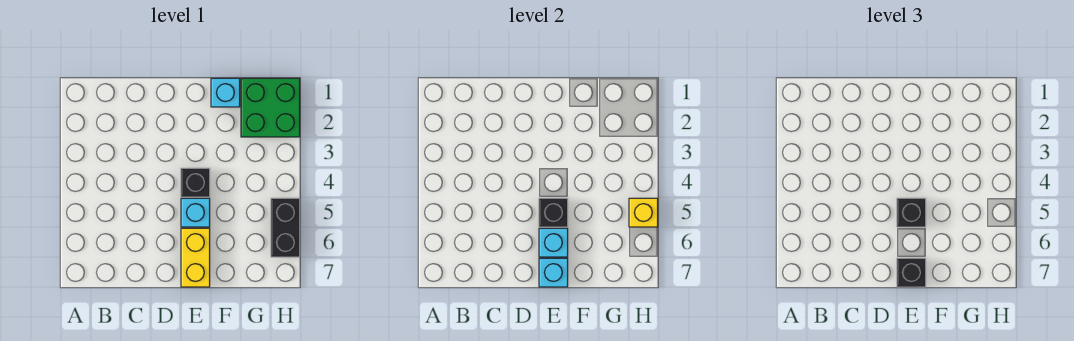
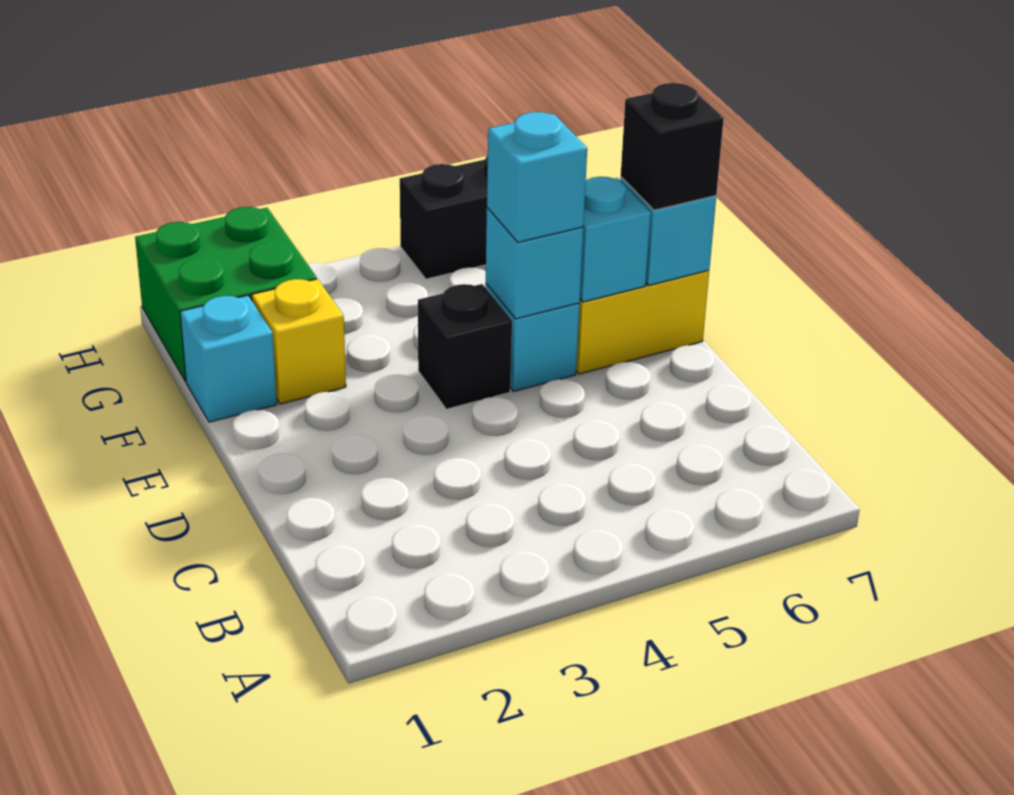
black 1x1 brick [539,198,568,227] -> cyan 1x1 brick [486,208,583,319]
black 1x1 brick [897,198,926,227] -> cyan 1x1 brick [487,112,587,242]
yellow 1x1 brick [629,198,658,227] -> yellow 1x1 brick moved to [252,279,346,404]

